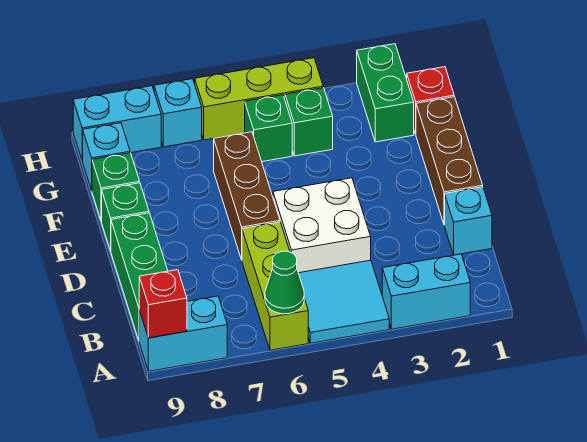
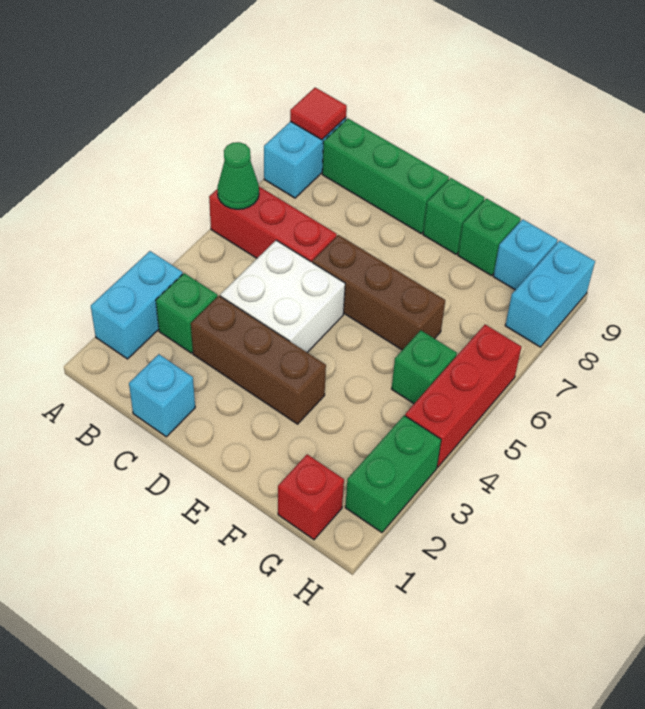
cyan 2x2 tile [299,260,389,343] -> none
lime 1x3 brick [242,222,308,350] -> red 1x3 brick [209,187,337,262]
red 1x1 brick [139,270,187,338] -> red 1x1 tile [290,88,347,140]
brown 1x3 brick [416,97,483,225] -> brown 1x3 brick moved to [191,296,326,424]
green 1x2 brick [357,44,414,142] -> green 1x2 brick turned to [345,416,441,533]
green 1x1 brick [285,88,333,156] -> green 1x1 brick moved to [156,273,217,353]
lime 1x3 brick [195,58,323,140] -> red 1x3 brick [405,325,521,467]
cyan 1x1 brick [154,79,202,147] -> none

